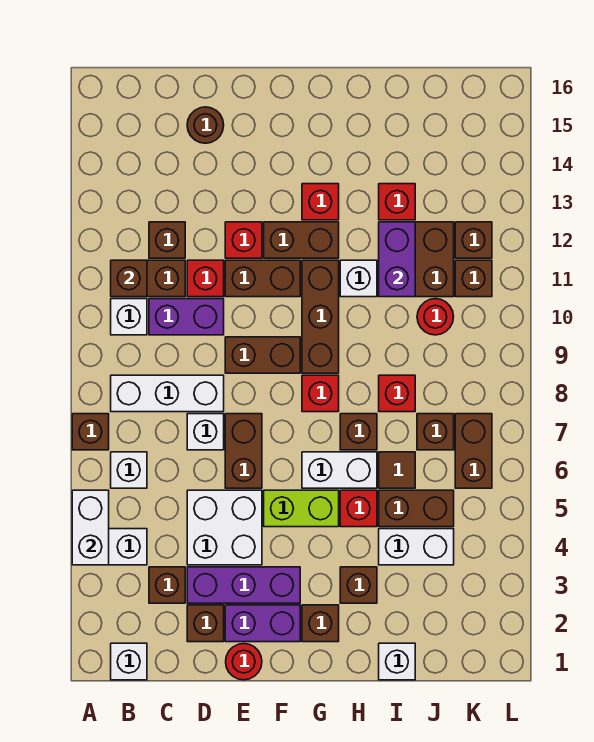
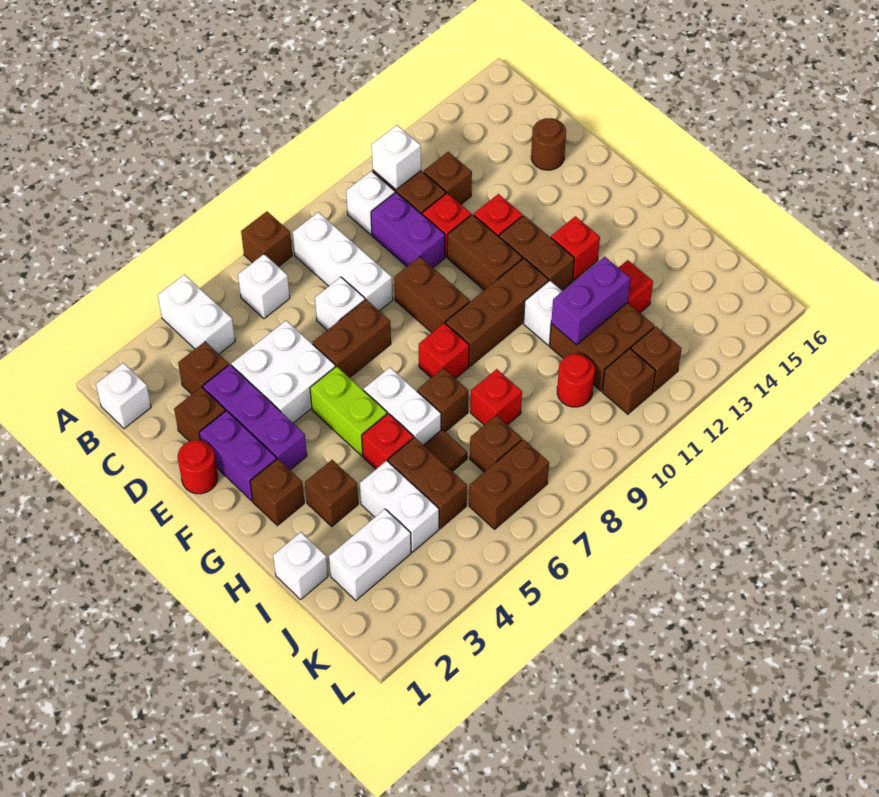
white 1x2 brick [72,490,109,565] -> white 1x2 brick moved to [329,509,411,601]
brown 1x1 brick [111,260,147,297] -> white 1x1 brick [372,125,421,190]

